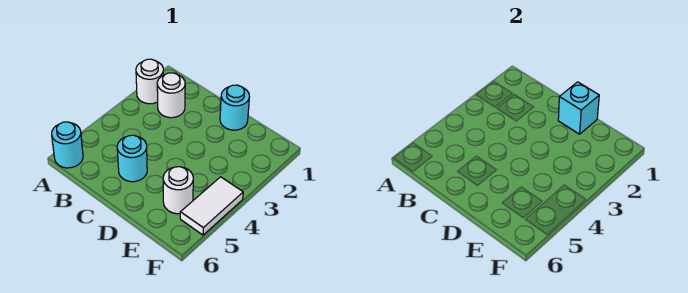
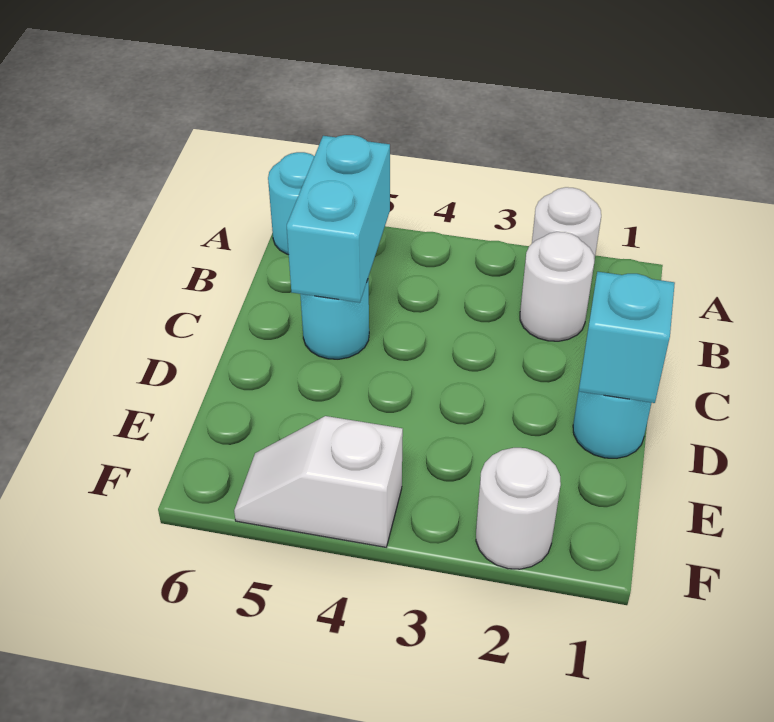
none -> cyan 1x2 brick [287,135,390,303]
white 1x1 round brick [163,167,193,214] -> white 1x1 round brick moved to [476,448,561,569]
white 1x2 tile [180,177,243,235] -> white 1x2 slope [234,416,403,547]

